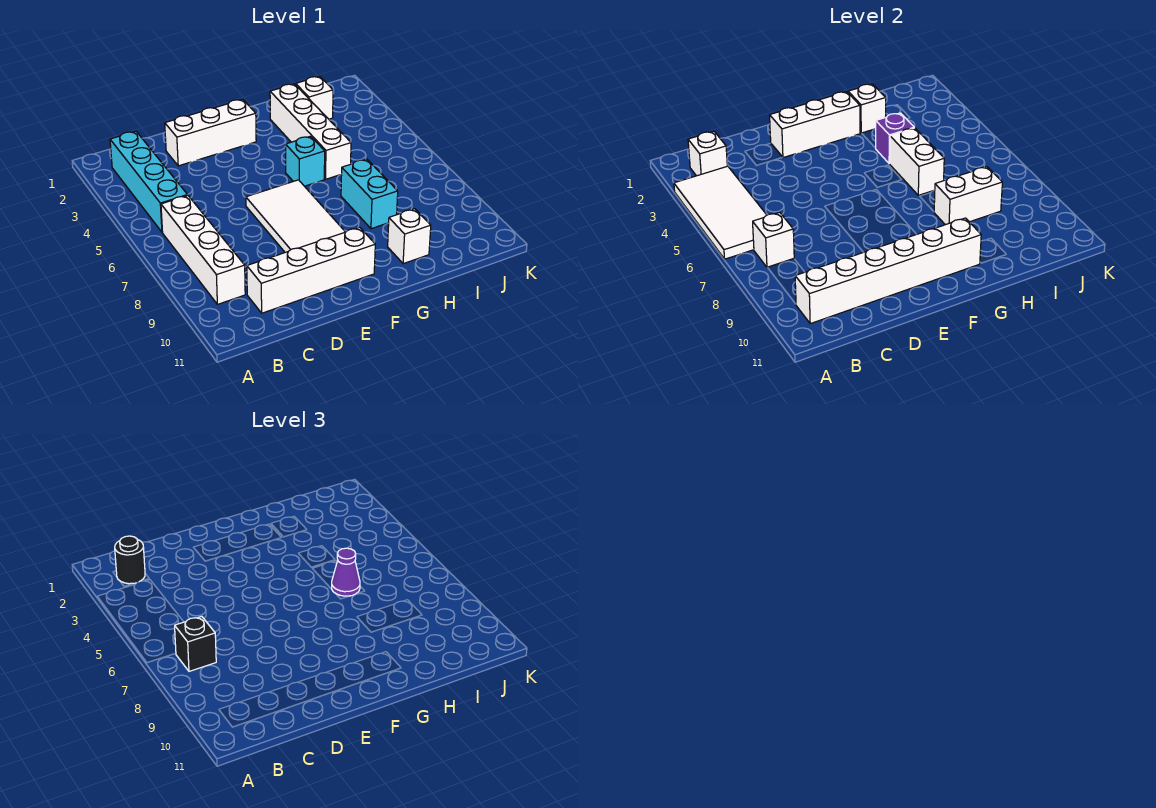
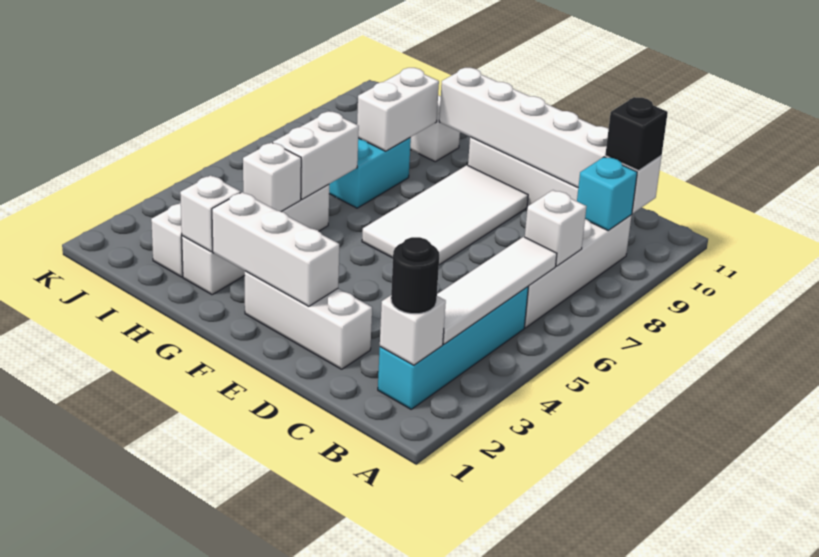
white 2x4 tile [674,166,767,259] -> white 1x4 tile [437,237,557,344]
black 1x1 brick [175,617,216,671] -> black 1x1 brick moved to [605,97,668,171]
cyan 1x1 brick [286,136,325,186] -> cyan 1x1 brick moved to [577,157,637,231]
purple 1x1 brick [876,113,914,164] -> white 1x1 brick [243,142,301,212]
purple 1x1 cone [332,548,360,596] -> none
white 1x2 brick [934,167,1002,225] -> white 1x2 brick turned to [357,68,439,151]

